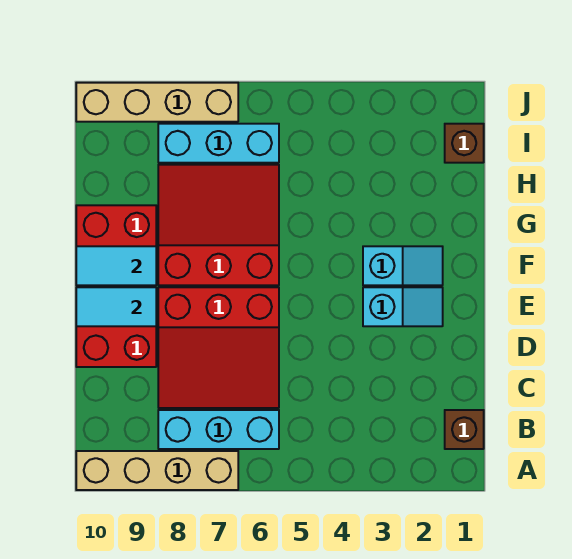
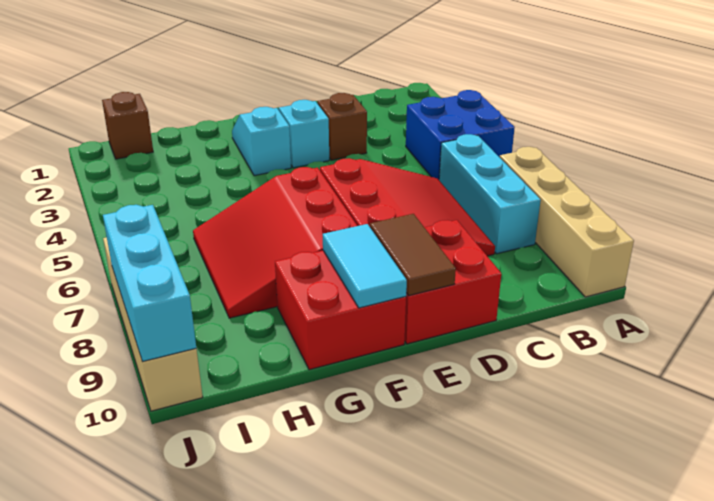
none -> blue 2x2 brick [406,90,515,180]
brown 1x1 brick [445,410,484,449] -> brown 1x1 brick moved to [317,93,367,160]
cyan 1x2 tile [76,287,156,326] -> brown 1x2 tile [370,214,456,296]
cyan 1x3 brick [158,124,279,163] -> cyan 1x3 brick moved to [103,205,196,362]

